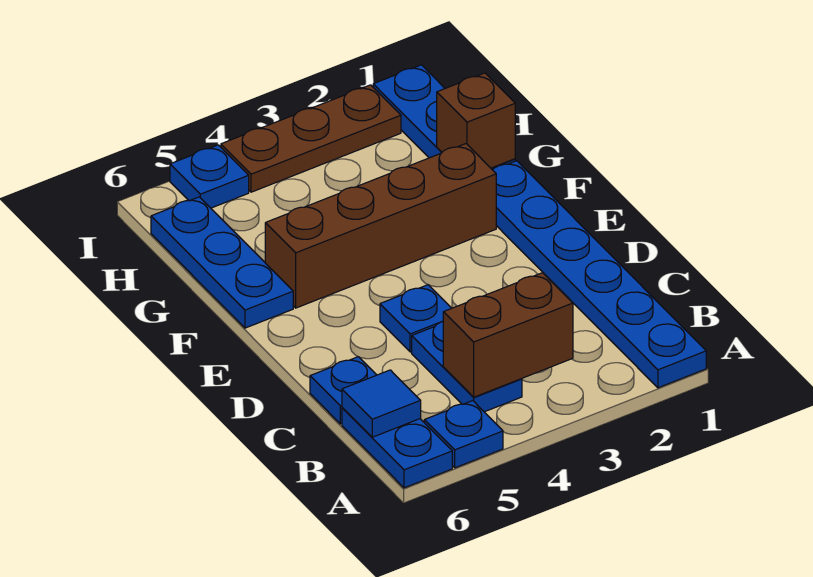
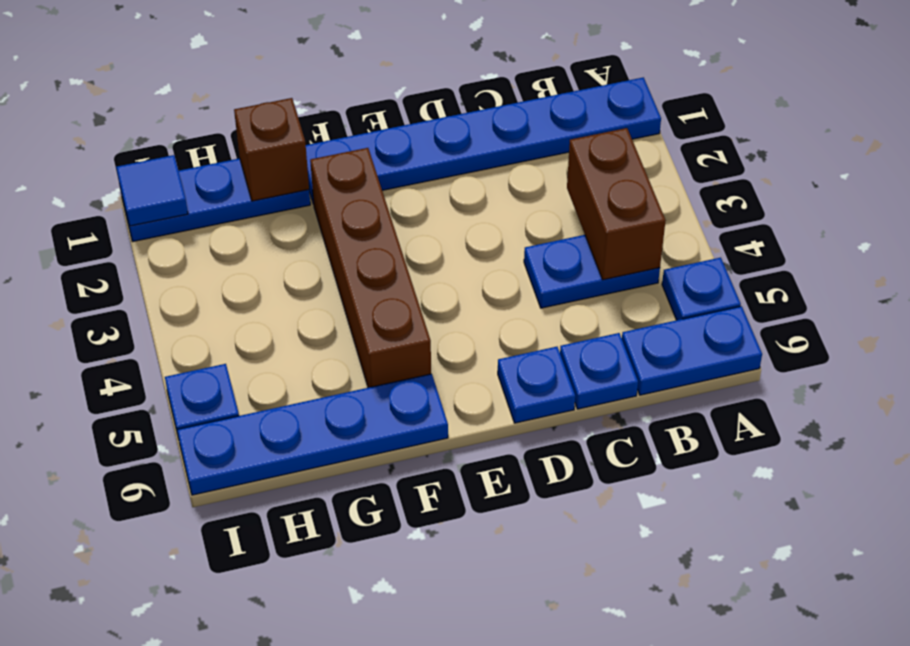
blue 1x1 tile [342,370,421,437] -> blue 1x1 tile moved to [116,155,188,226]
blue 1x1 plate [380,285,452,352] -> blue 1x1 plate moved to [498,347,575,423]
blue 1x3 plate [151,197,293,328] -> blue 1x4 plate [177,374,448,495]
brown 1x3 plate [221,85,401,192] -> none

